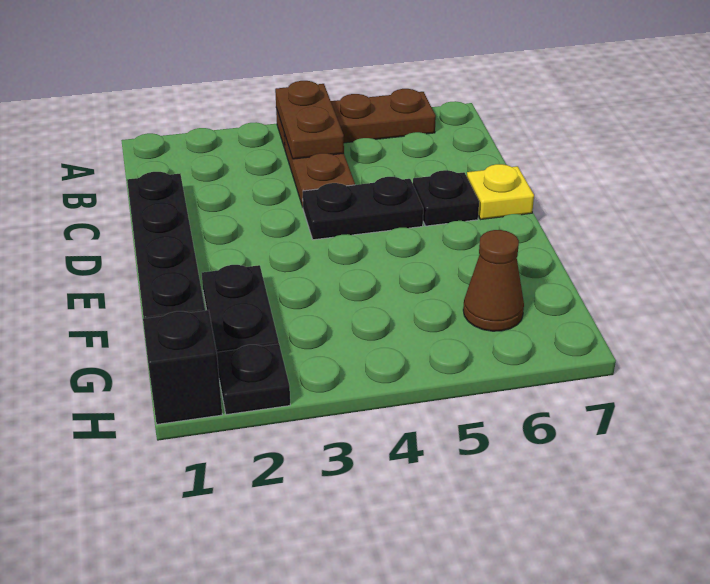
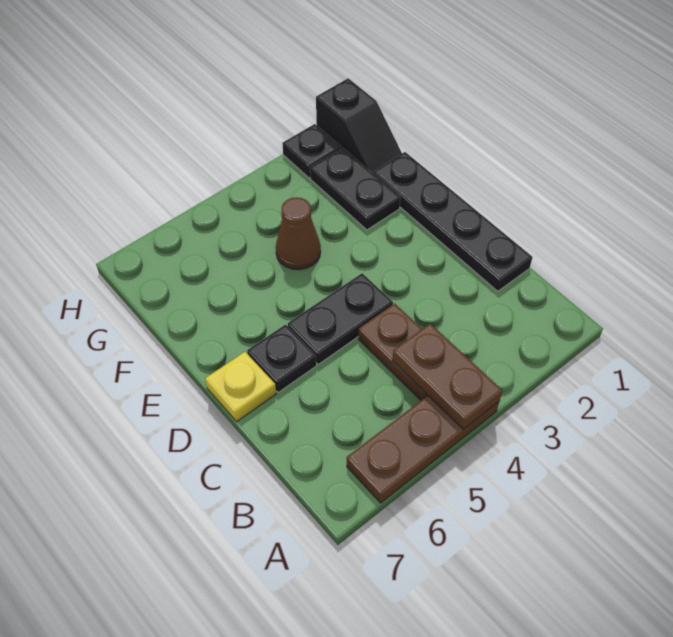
brown 1x1 cone [463,230,524,331] -> brown 1x1 cone moved to [276,197,321,270]

